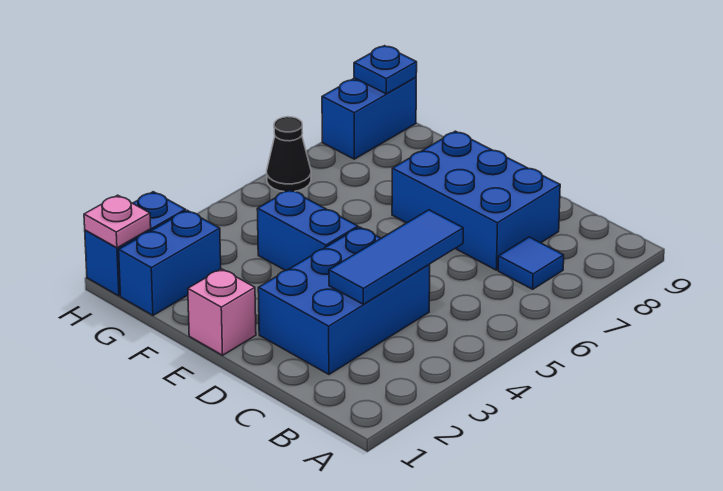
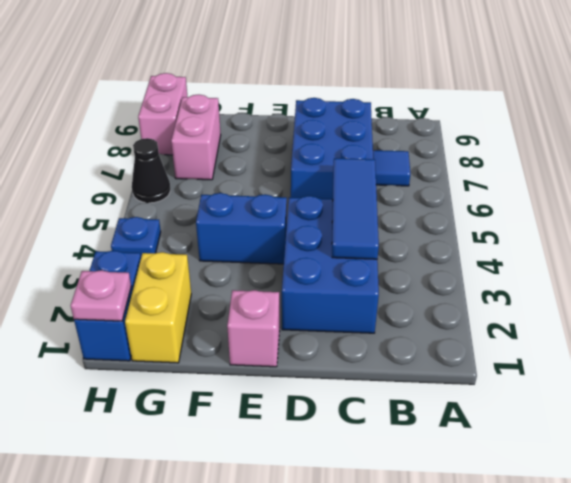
blue 2x3 brick [392,131,560,270] -> blue 2x3 brick turned to [291,98,373,199]
blue 1x2 brick [119,210,221,315] -> yellow 1x2 brick [125,252,191,363]
none -> pink 1x2 brick [171,95,221,180]
blue 1x2 brick [322,77,416,159] -> pink 1x2 brick [138,73,187,155]
blue 1x1 plate [354,46,417,94] -> blue 1x1 plate moved to [111,217,161,257]

